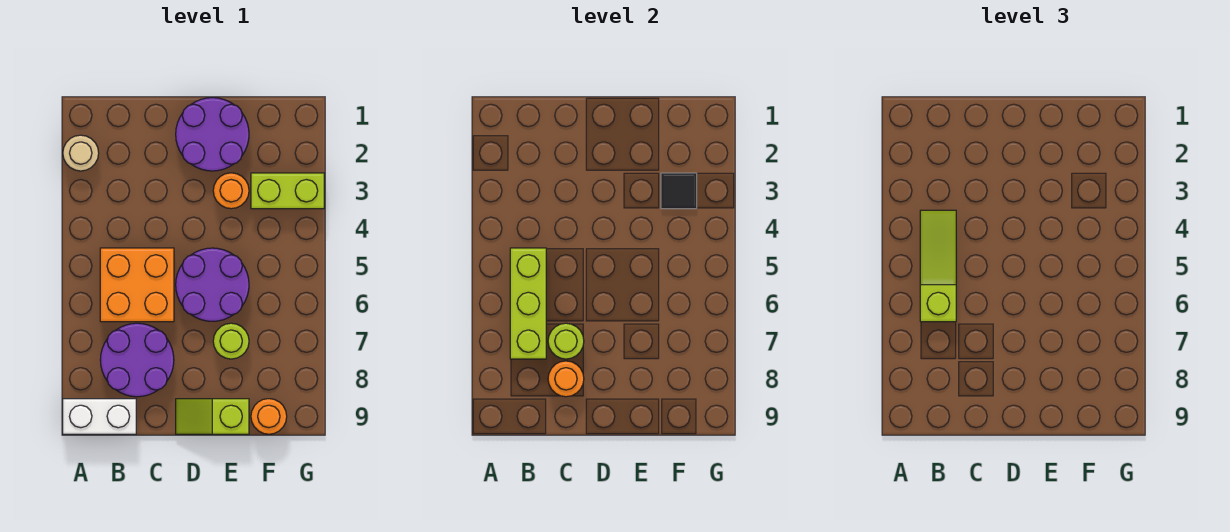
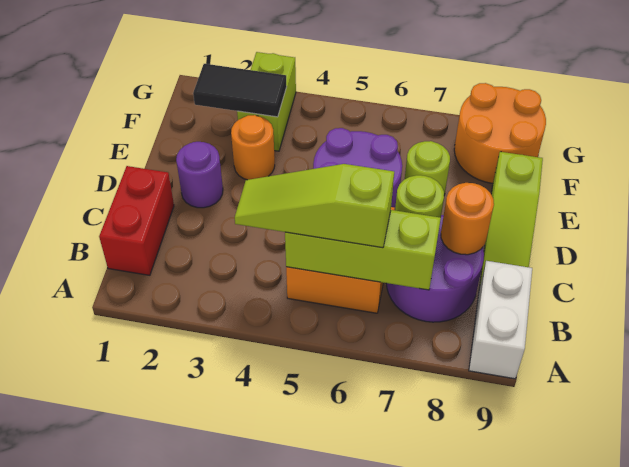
tan 1x1 round brick [63,135,99,171] -> none
none -> red 1x2 brick [99,166,174,275]
purple 2x2 round brick [176,98,249,171] -> purple 1x1 round brick [176,142,223,208]
lime 1x2 slope [176,399,249,434] -> lime 1x3 slope [479,152,543,288]
black 1x1 tile [661,173,697,209] -> black 1x2 tile [193,64,287,117]
orange 1x1 round brick [251,399,287,434] -> orange 2x2 round brick [454,83,546,183]

